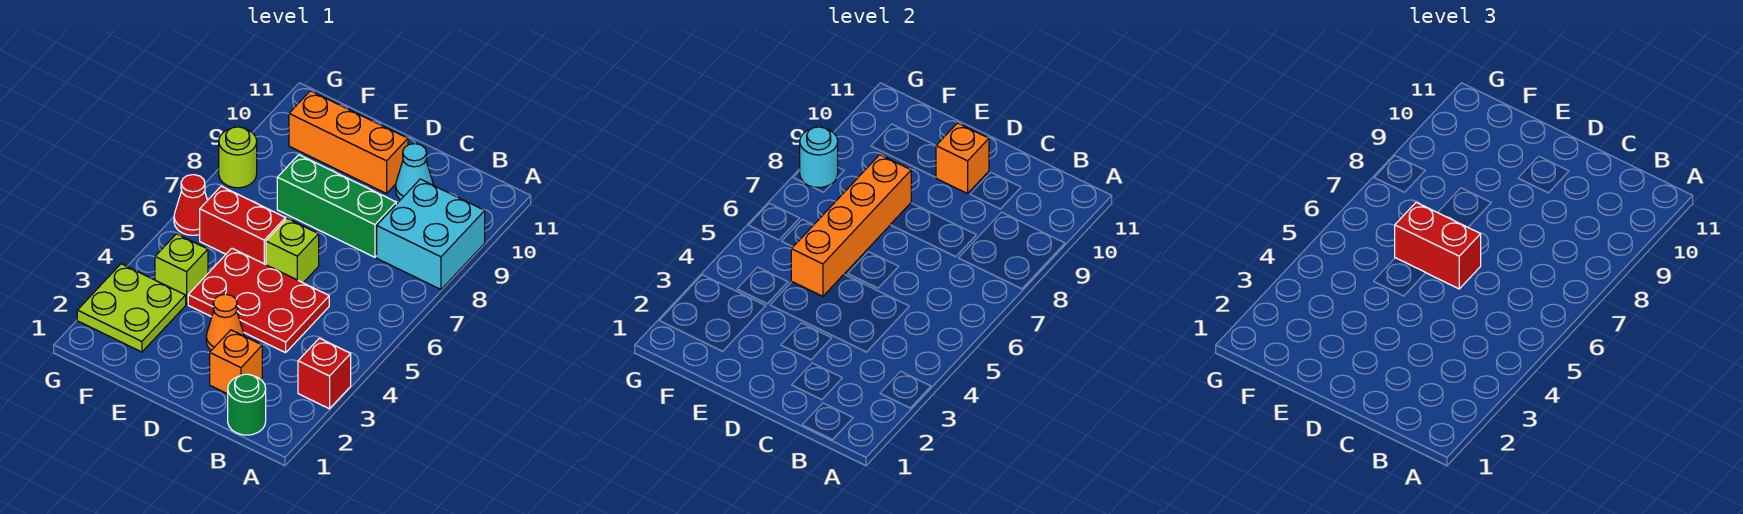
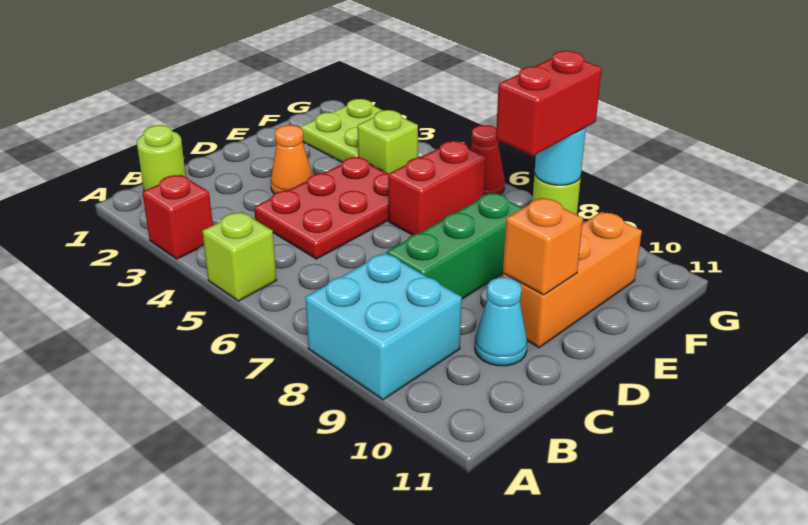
green 1x1 round brick [228,374,266,435] -> lime 1x1 round brick [137,125,186,191]
orange 1x1 brick [210,330,262,394] -> none
lime 1x1 brick [266,218,319,283] -> lime 1x1 brick moved to [202,212,277,301]
red 1x2 brick [1395,202,1481,289] -> red 1x2 brick moved to [496,51,602,156]
orange 1x4 brick [791,155,911,296] -> none

